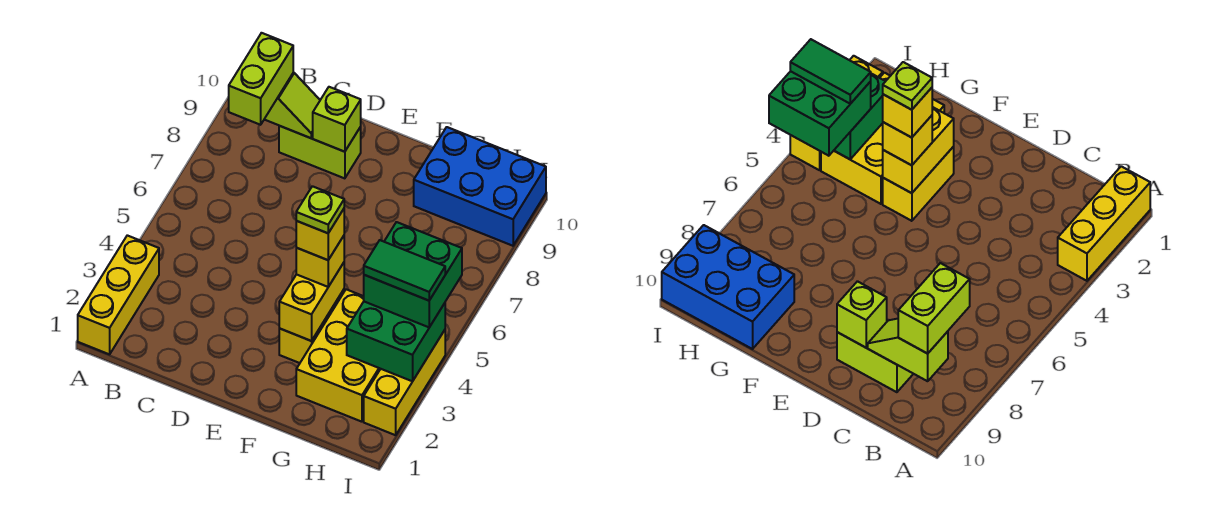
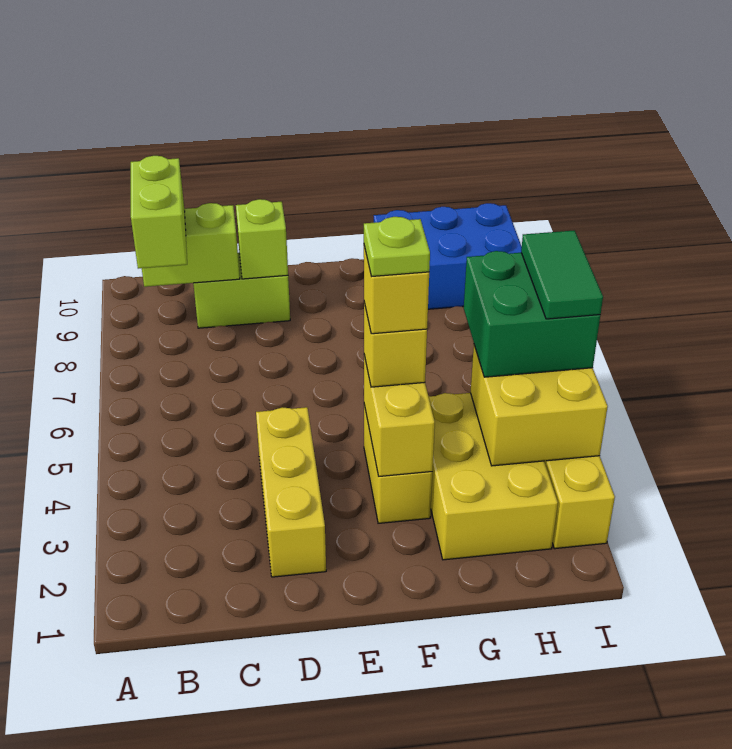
yellow 1x3 brick [78,235,159,354] -> yellow 1x3 brick moved to [256,407,326,577]
lime 1x2 slope [264,72,320,138] -> lime 1x2 brick [142,203,240,287]
green 2x2 brick [347,302,445,381] -> yellow 2x2 brick [470,345,608,466]
green 1x2 tile [364,240,445,301] -> green 1x2 tile turned to [521,230,603,319]

